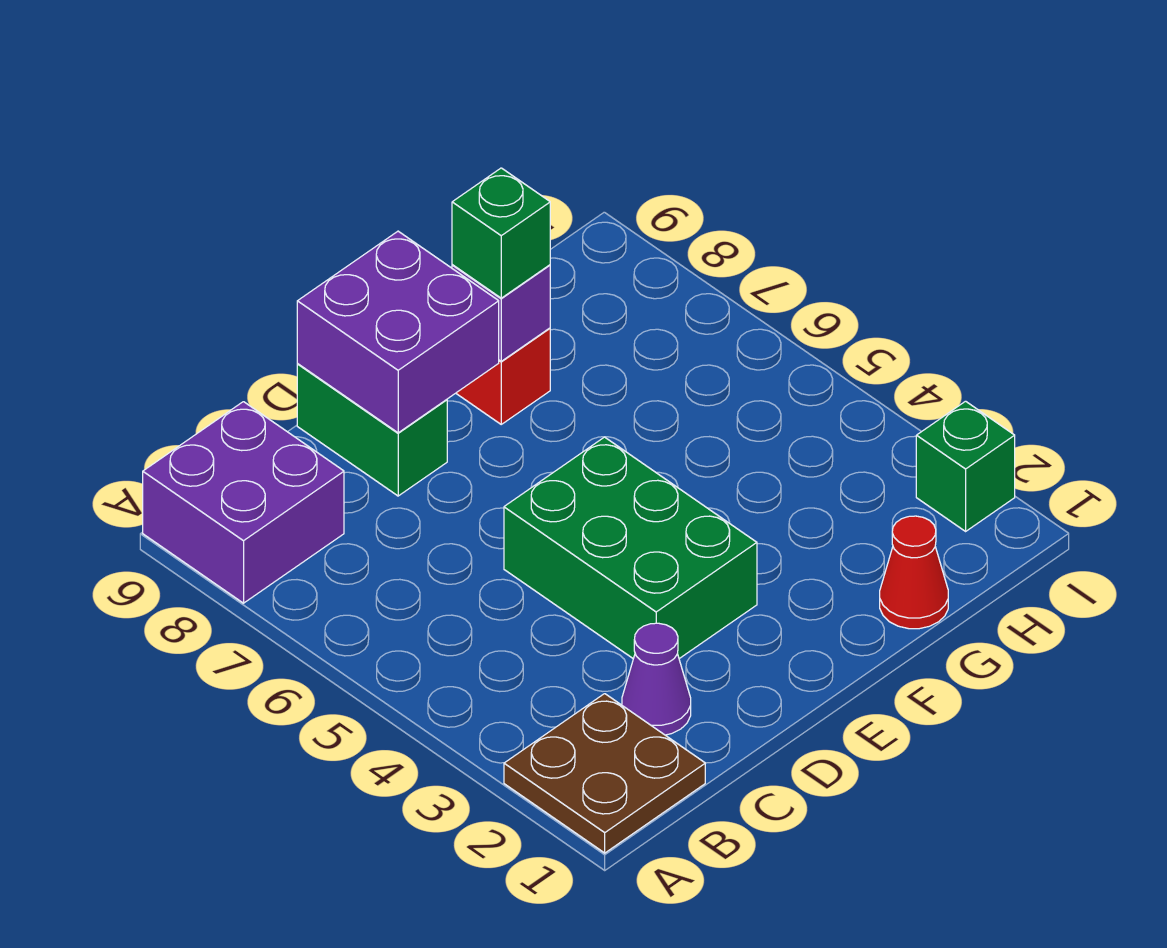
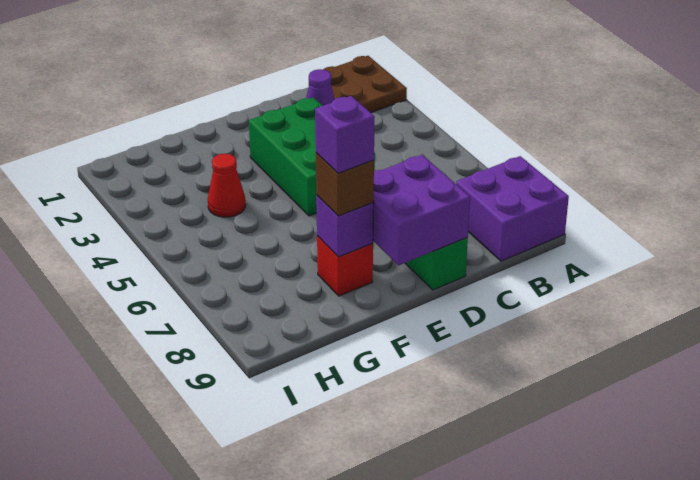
green 1x1 brick [452,168,550,298] -> brown 1x1 brick [316,153,374,216]
none -> purple 1x1 brick [315,96,374,173]
red 1x1 cone [880,516,948,629] -> red 1x1 cone moved to [208,154,246,217]
green 1x1 brick [916,401,1015,531] -> none

